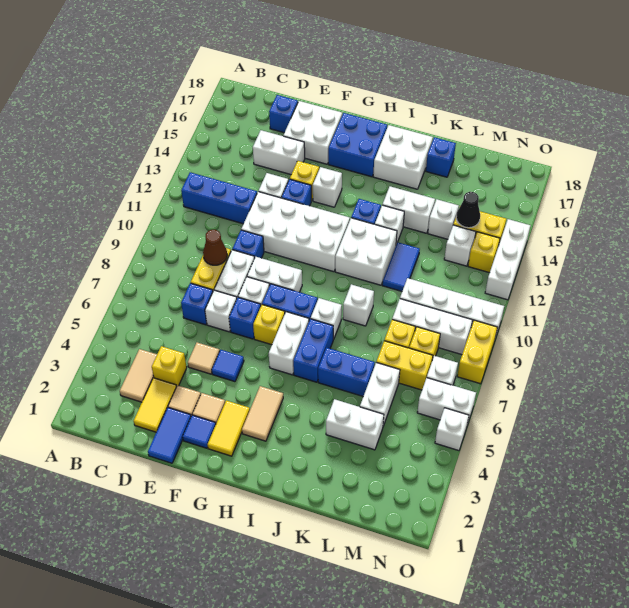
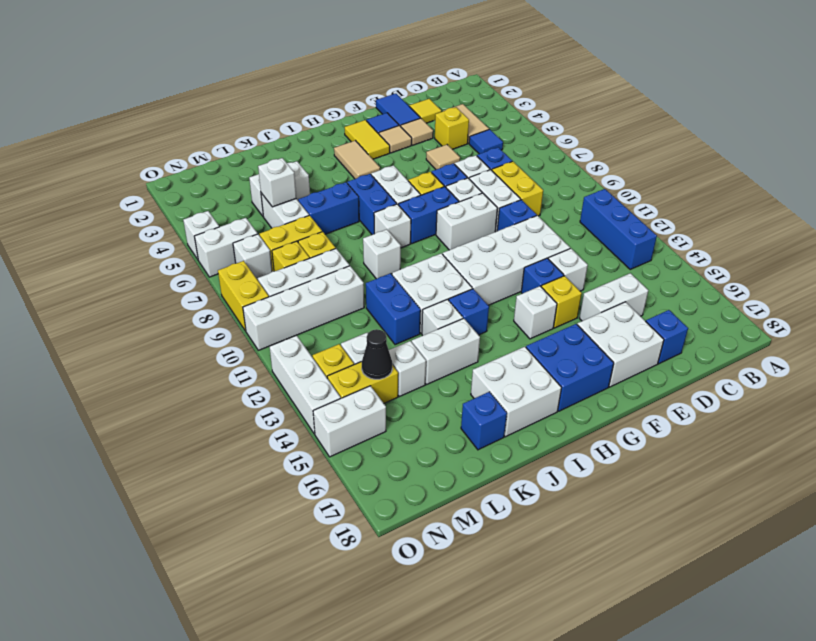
blue 1x3 brick [181,172,257,224] -> blue 1x3 brick turned to [580,189,657,270]
yellow 1x2 tile [134,378,177,432] -> yellow 1x1 tile [409,99,441,123]
brown 1x1 cone [203,230,227,265] -> none
blue 1x1 tile [212,350,244,382] -> blue 1x1 tile moved to [469,129,503,154]
blue 1x2 tile [382,242,420,291] -> blue 1x2 brick [366,273,421,345]
none -> white 1x1 brick [258,158,296,207]
none -> white 1x2 brick [313,386,386,457]

